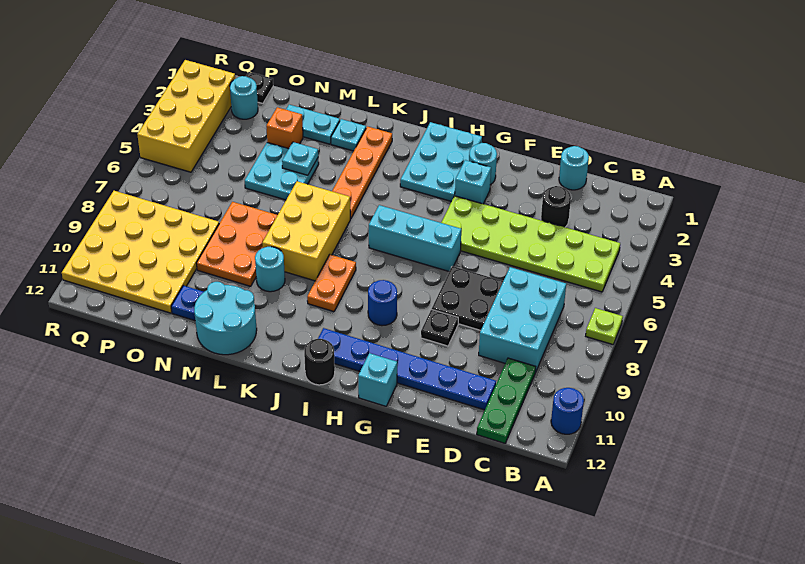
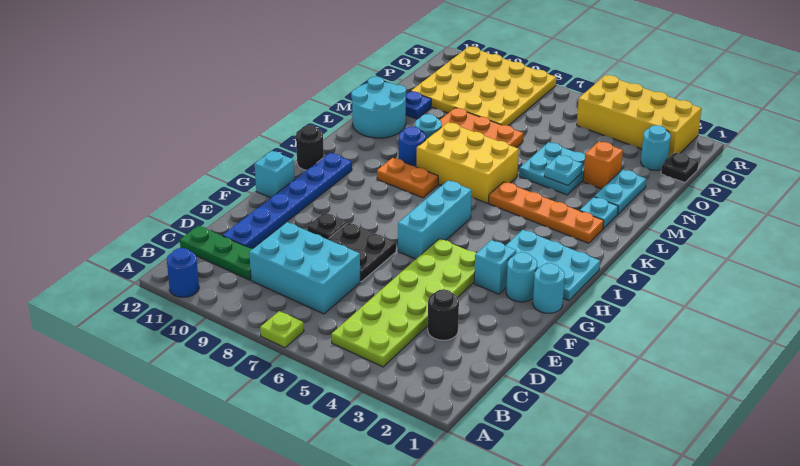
cyan 1x1 round brick [559,146,589,190] -> cyan 1x1 round brick moved to [533,263,565,313]
blue 1x1 round brick [368,280,397,326] -> blue 1x1 round brick moved to [399,127,426,167]

